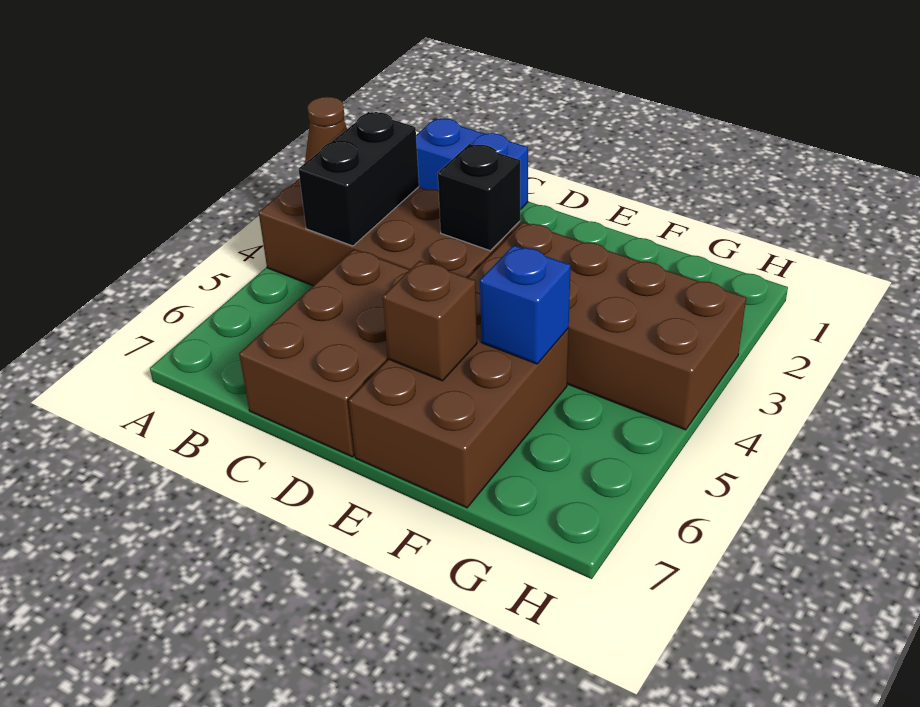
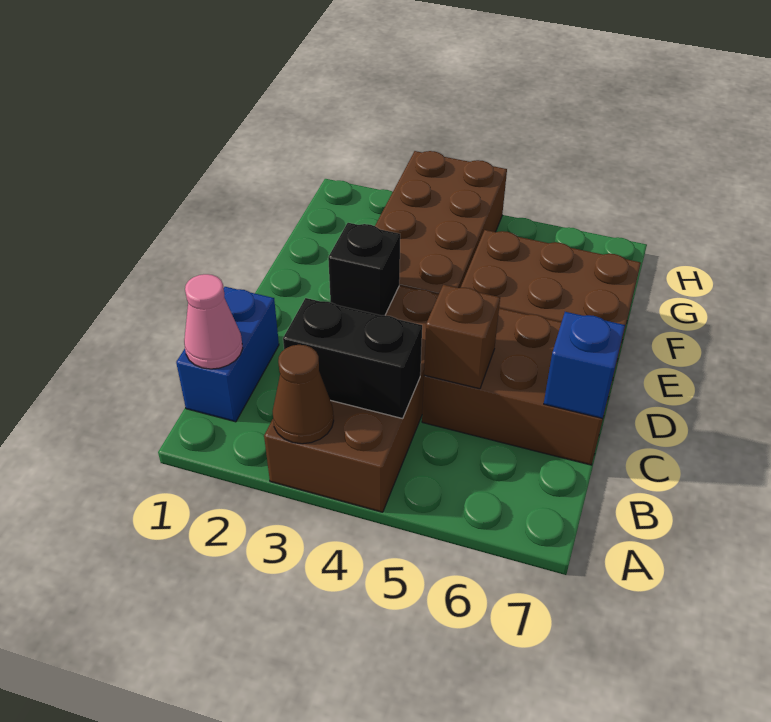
none -> pink 1x1 cone [184,274,243,369]
brown 1x1 brick [383,261,477,381] -> brown 1x1 brick moved to [424,285,500,389]
blue 1x1 brick [480,245,571,364] -> blue 1x1 brick moved to [544,312,625,419]

